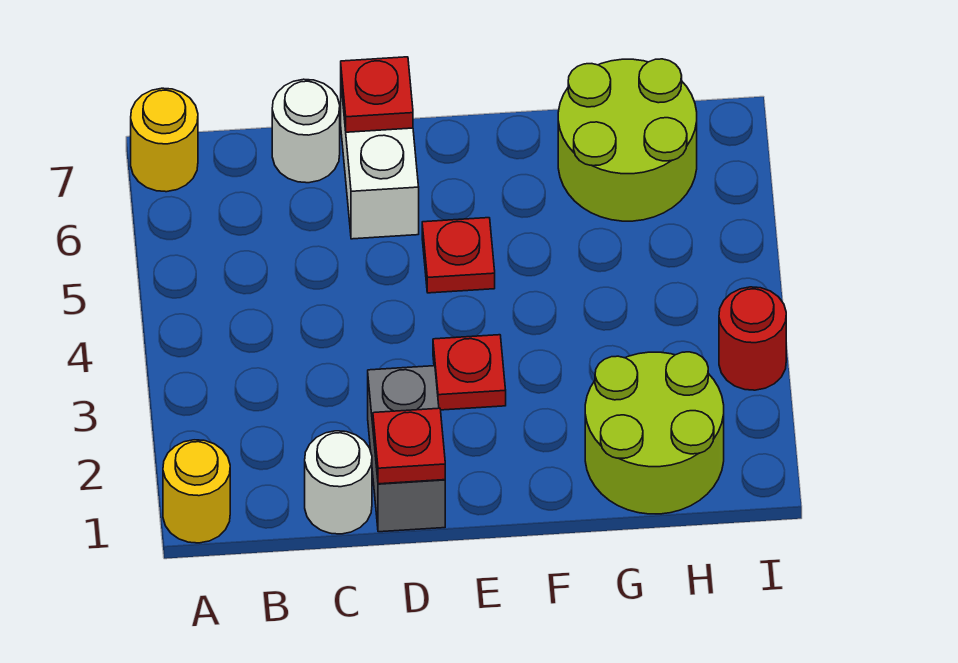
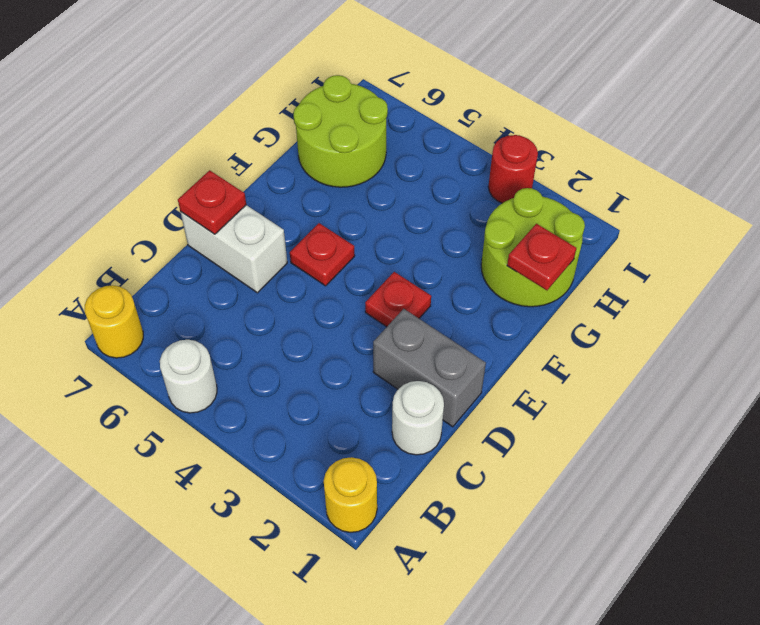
white 1x1 round brick [272,79,340,183] -> white 1x1 round brick moved to [160,340,217,413]
red 1x1 plate [373,408,445,484] -> red 1x1 plate moved to [507,224,576,290]

